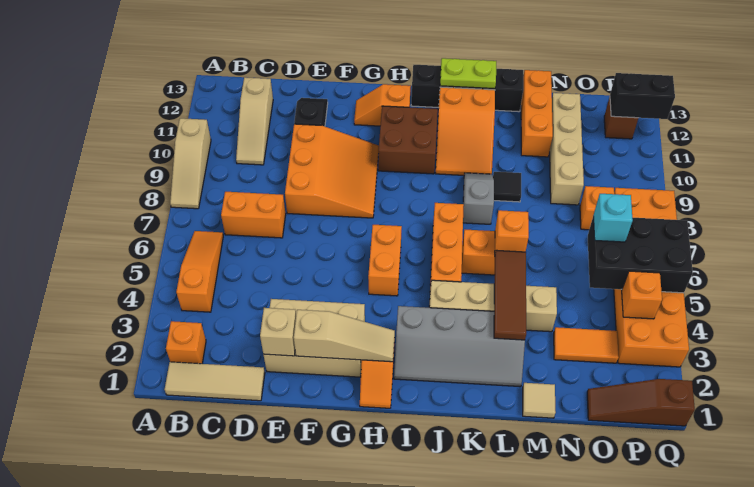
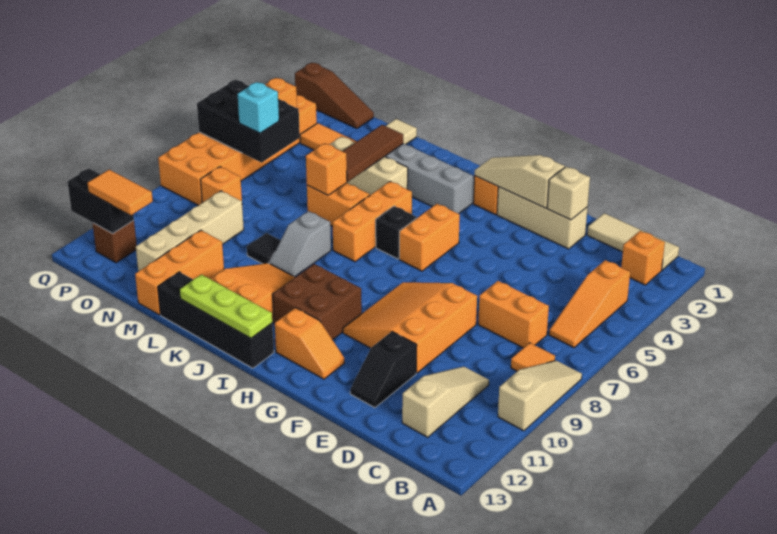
none -> orange 1x1 tile [511,343,555,371]
tan 2x3 brick [263,299,365,377] -> tan 1x3 brick [497,187,588,249]
none -> black 1x1 brick [376,206,417,259]
tan 1x4 brick [429,280,557,332] -> tan 1x3 brick [329,137,408,195]
lime 1x2 plate [440,58,496,89] -> lime 1x3 plate [180,274,272,338]
none -> orange 1x2 tile [88,170,153,215]

